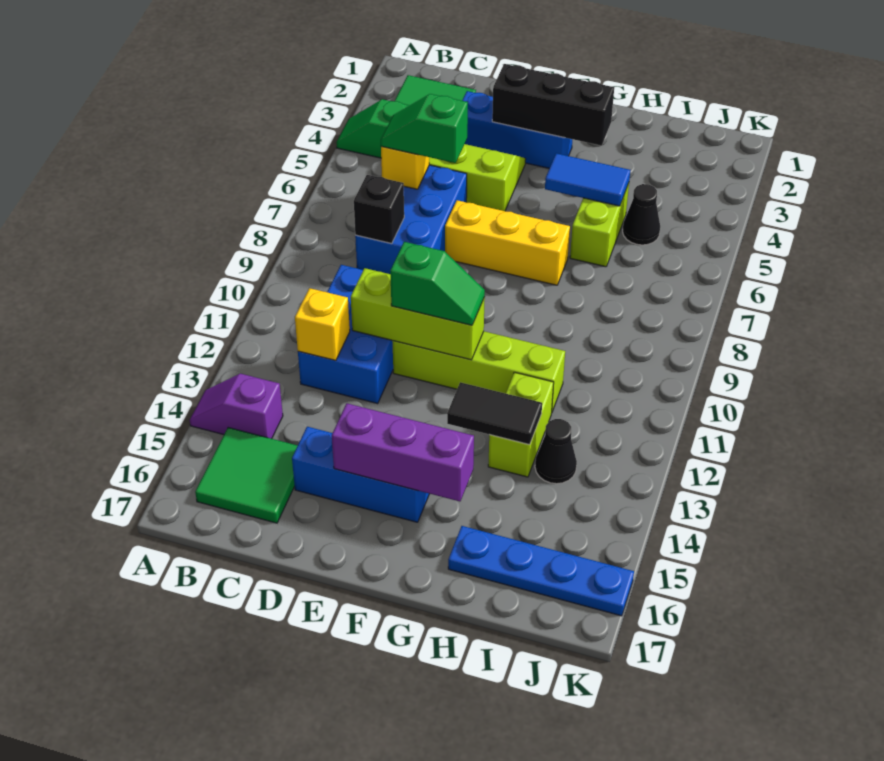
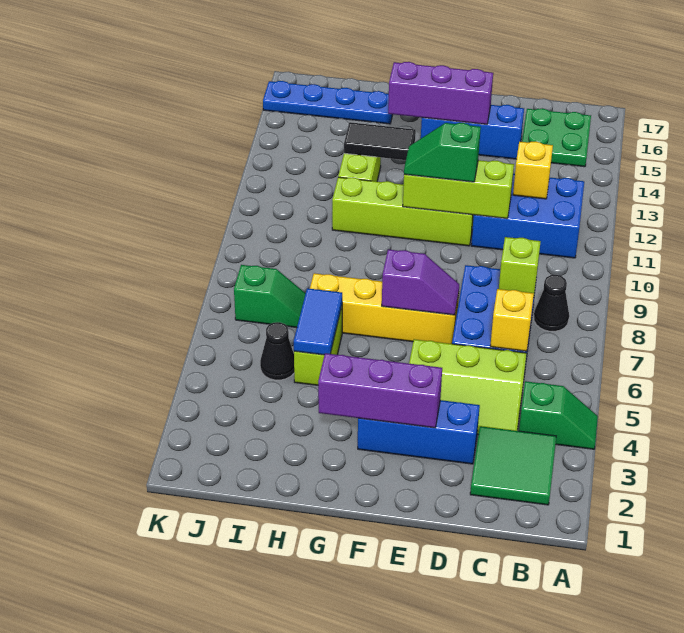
purple 1x2 slope [190,374,283,439] -> purple 1x2 slope moved to [382,249,459,315]
green 2x2 tile [195,428,298,523] -> green 2x2 plate [522,108,591,167]
green 1x2 slope [381,94,468,163] -> green 1x2 slope moved to [234,265,306,328]
black 1x1 brick [354,175,404,243] -> lime 1x1 brick [499,237,541,298]
blue 2x3 brick [298,265,393,403] -> blue 2x3 brick turned to [471,173,584,258]
black 1x3 brick [492,64,614,146] -> purple 1x3 brick [318,353,442,428]
yellow 1x3 brick [445,200,570,285] -> yellow 1x4 brick [310,273,459,344]
blue 1x2 tile [545,153,630,206] -> blue 1x2 tile turned to [294,288,342,355]
black 1x1 cone [535,419,577,484] -> black 1x1 cone moved to [534,275,569,331]

